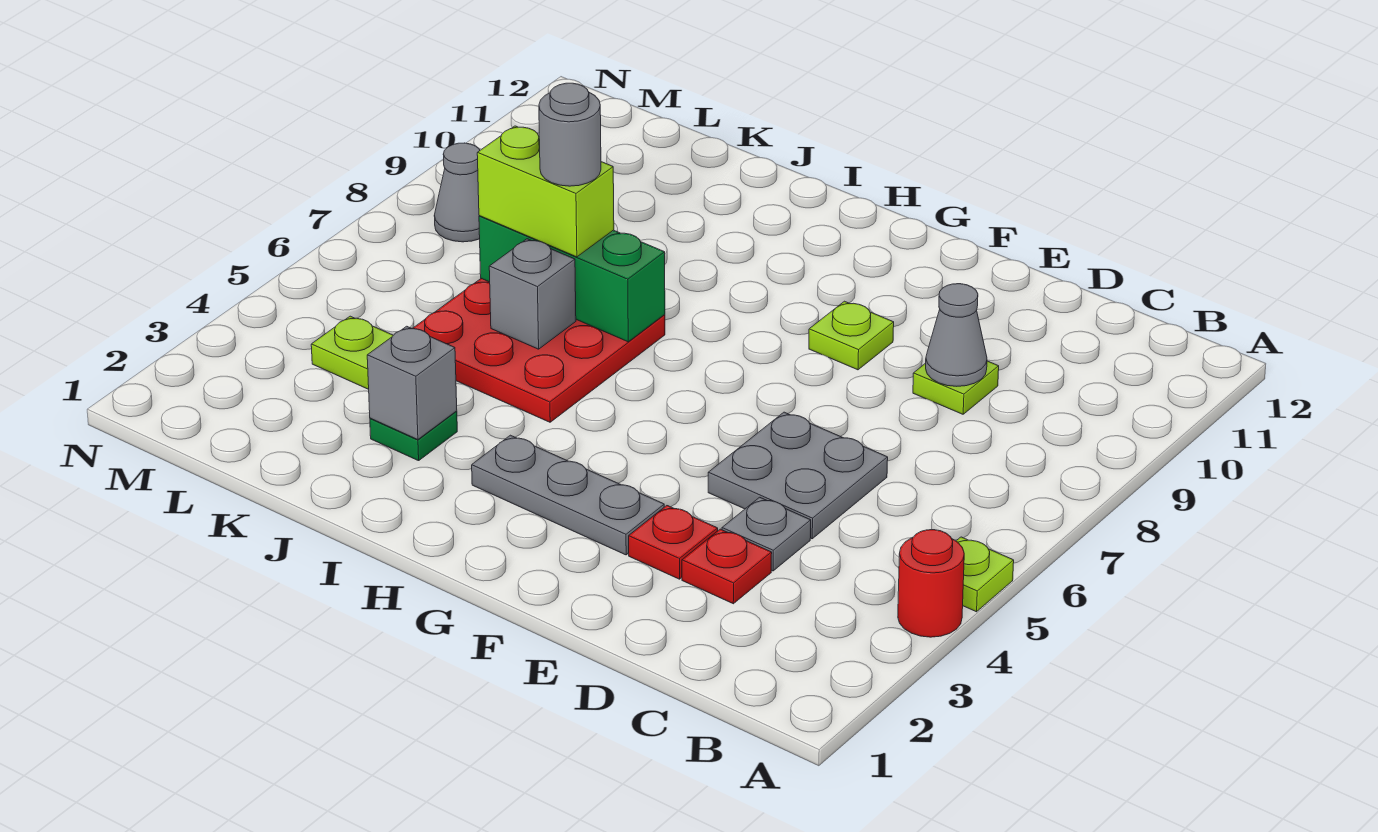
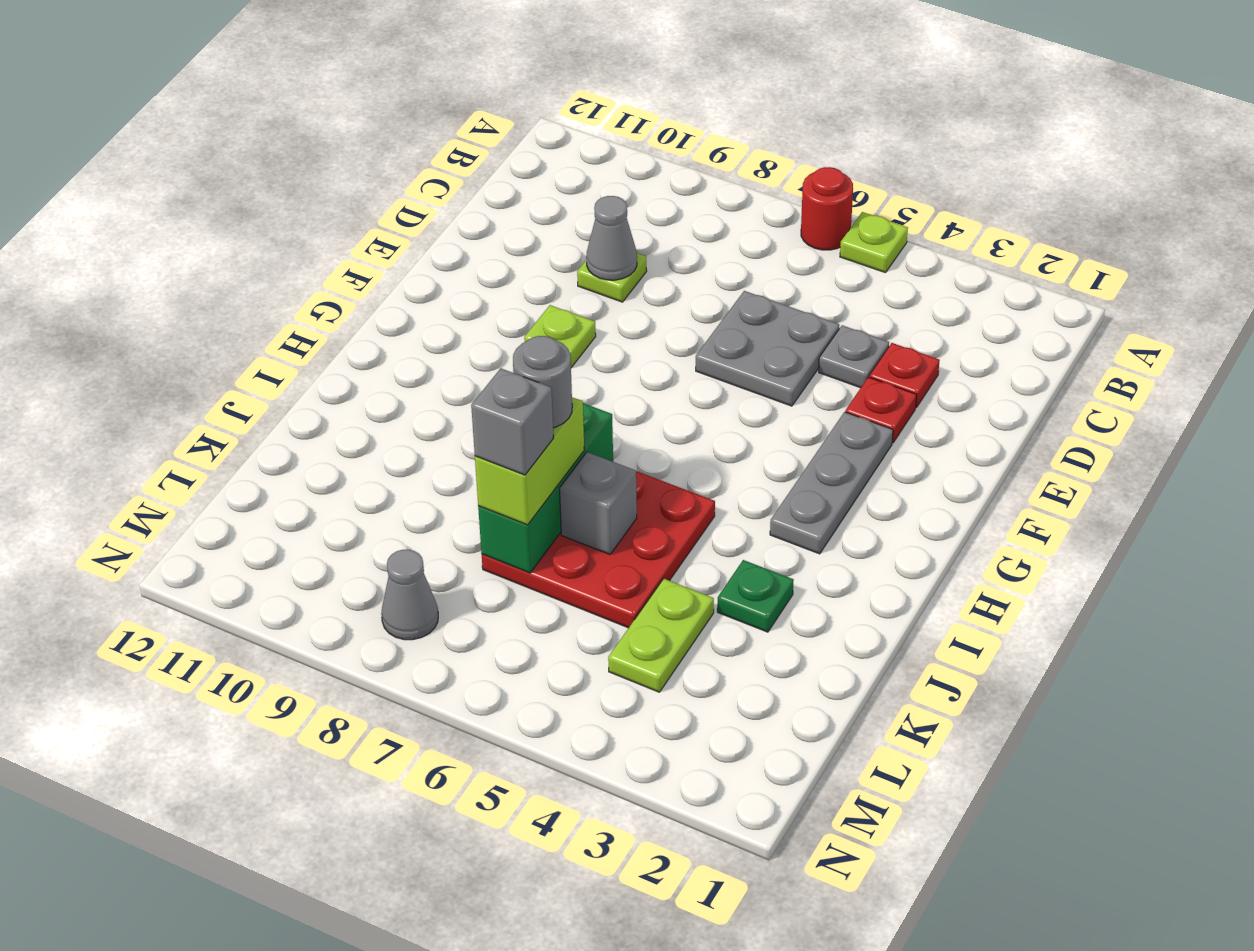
red 1x1 round brick [898,530,964,637] -> red 1x1 round brick moved to [801,167,853,250]
grey 1x1 brick [367,326,457,440] -> grey 1x1 brick moved to [471,368,553,475]

